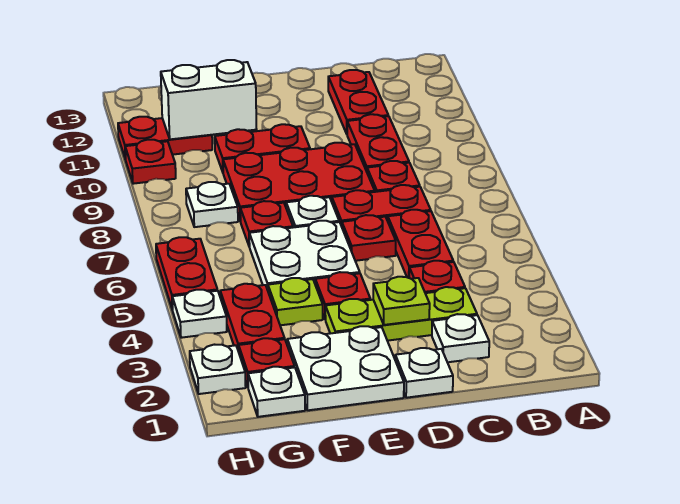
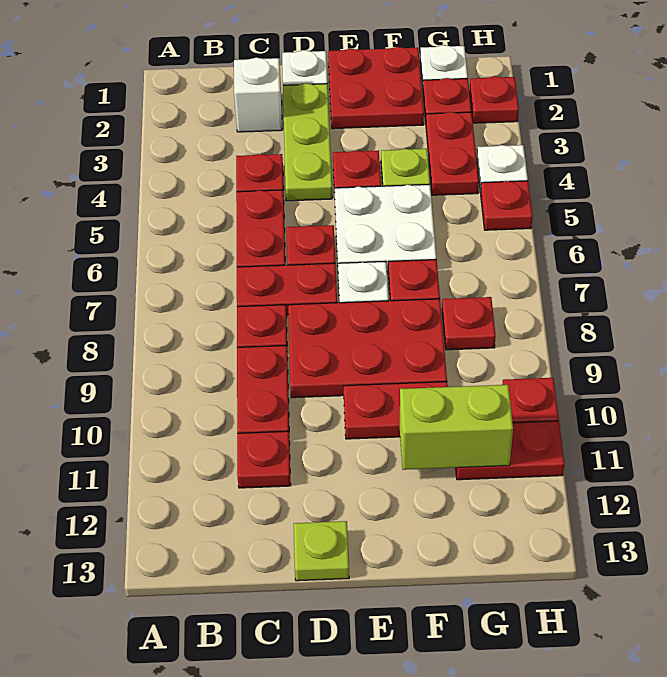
white 1x1 plate [432,314,489,362] -> white 1x1 brick [234,58,282,132]
lime 1x3 plate [325,287,477,341] -> lime 1x3 plate turned to [283,83,332,201]
red 1x2 plate [328,70,388,134] -> red 1x1 plate [237,431,291,488]
lime 1x1 plate [373,277,430,325] -> lime 1x1 plate moved to [294,521,349,581]
white 2x2 plate [287,326,404,410] -> red 2x2 plate [328,47,424,129]
white 1x2 brick [161,60,256,139] -> lime 1x2 brick [400,385,513,470]
white 1x1 plate [186,182,238,227] -> red 1x1 plate [442,297,496,350]
white 1x1 plate [190,345,246,394] -> red 1x1 plate [470,76,519,123]
red 1x2 plate [156,237,218,310] -> red 1x1 plate [481,181,533,230]

